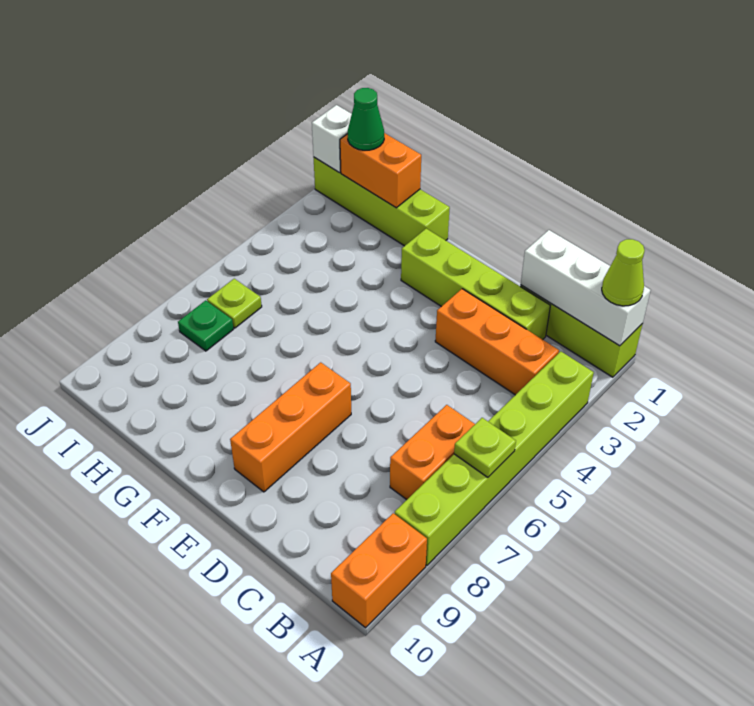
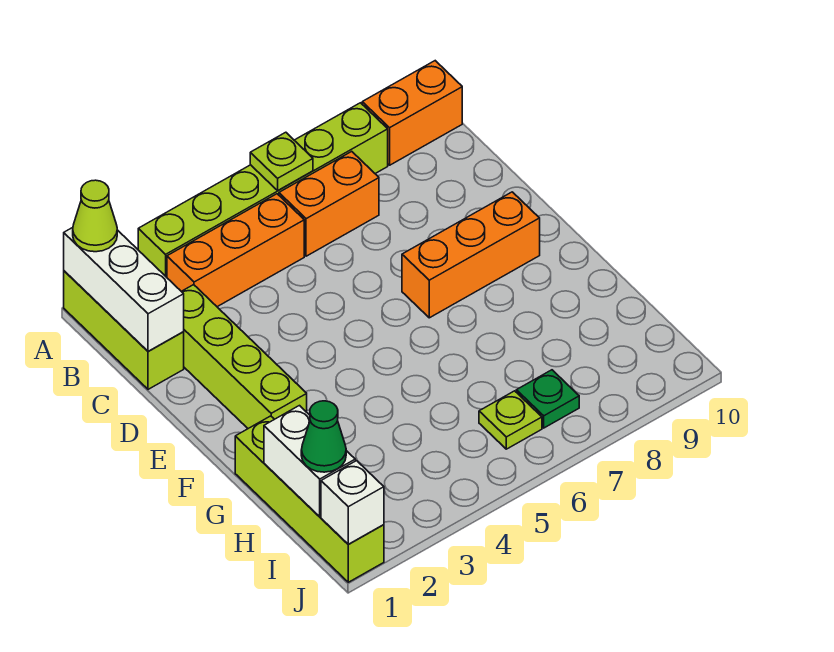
orange 1x3 brick [435,289,559,395] -> orange 1x3 brick turned to [167,194,304,307]
orange 1x2 brick [340,133,421,208] -> white 1x2 brick [264,406,355,517]

